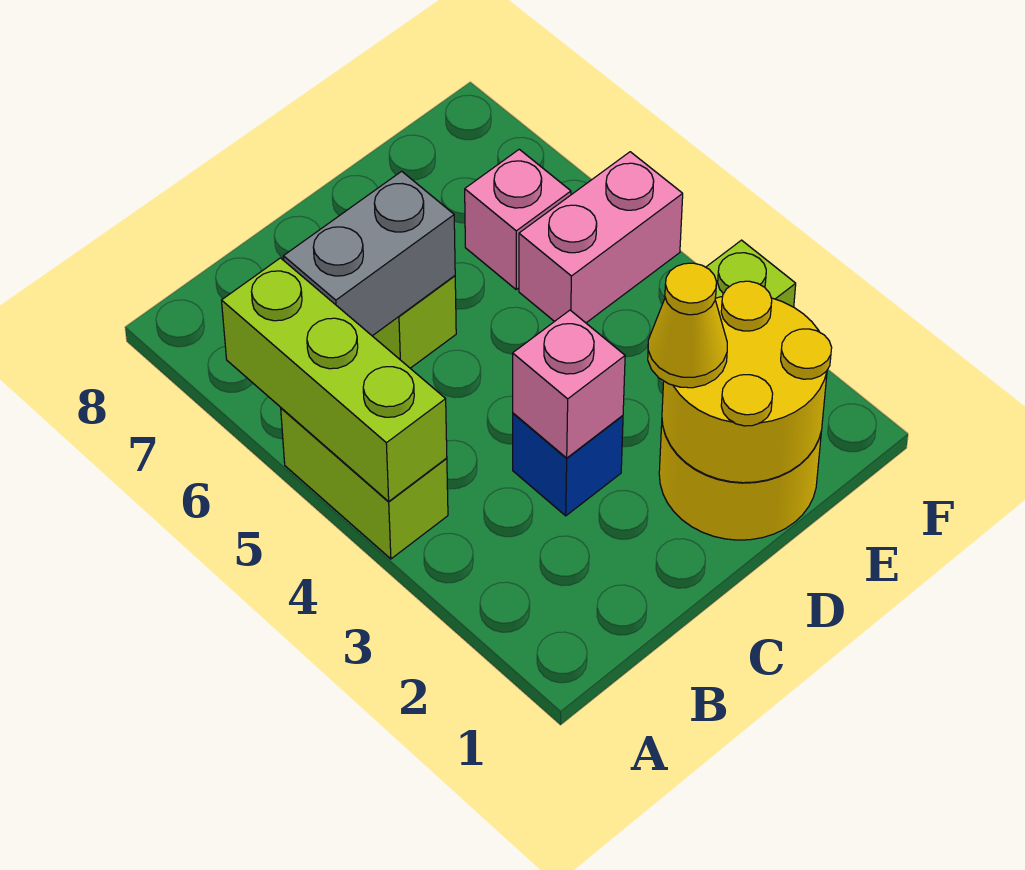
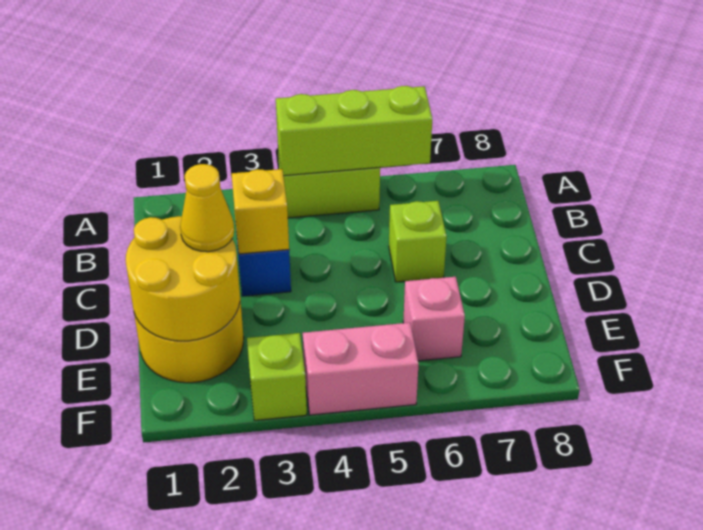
grey 1x2 brick [283,171,455,336] -> none
pink 1x1 brick [513,310,625,458] -> yellow 1x1 brick [232,169,289,254]
pink 1x2 brick [519,152,683,323] -> pink 1x2 brick turned to [303,323,418,415]

